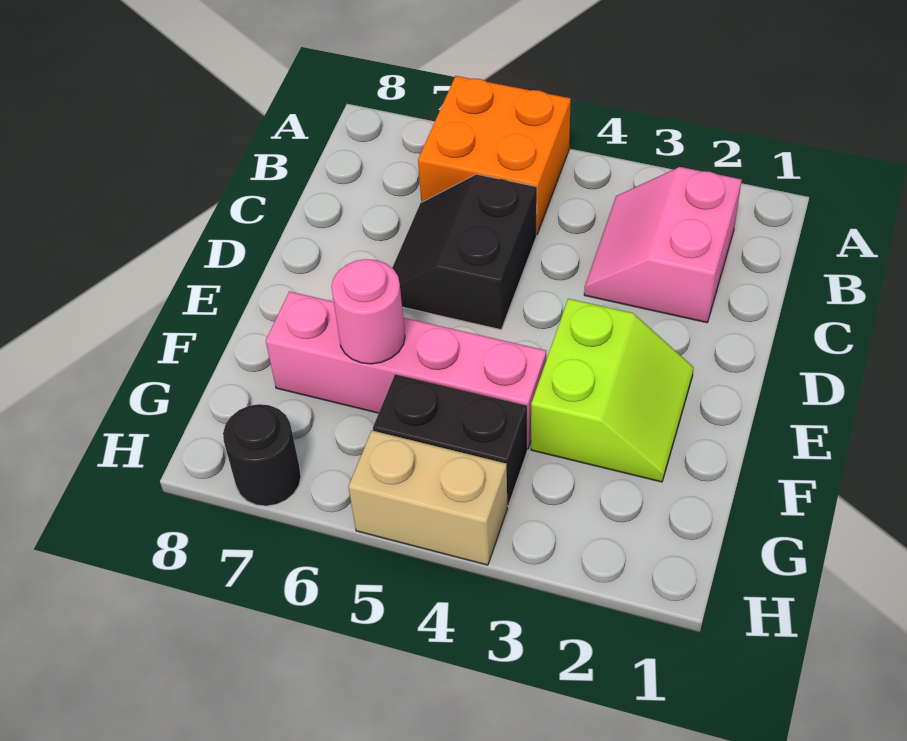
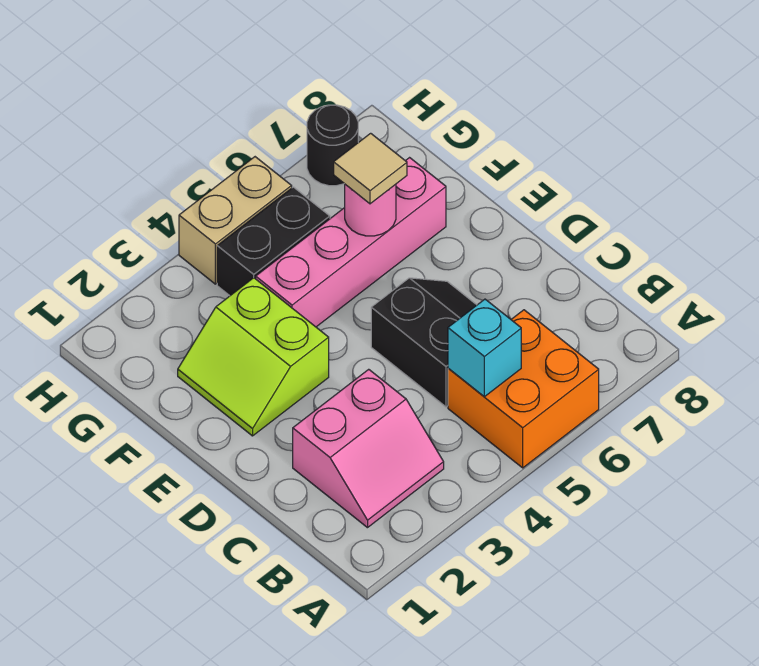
pink 2x2 slope [584,167,742,323] -> pink 2x2 slope turned to [293,369,444,528]
none -> cyan 1x1 brick [448,299,521,397]
none -> tan 1x1 tile [334,133,407,204]

